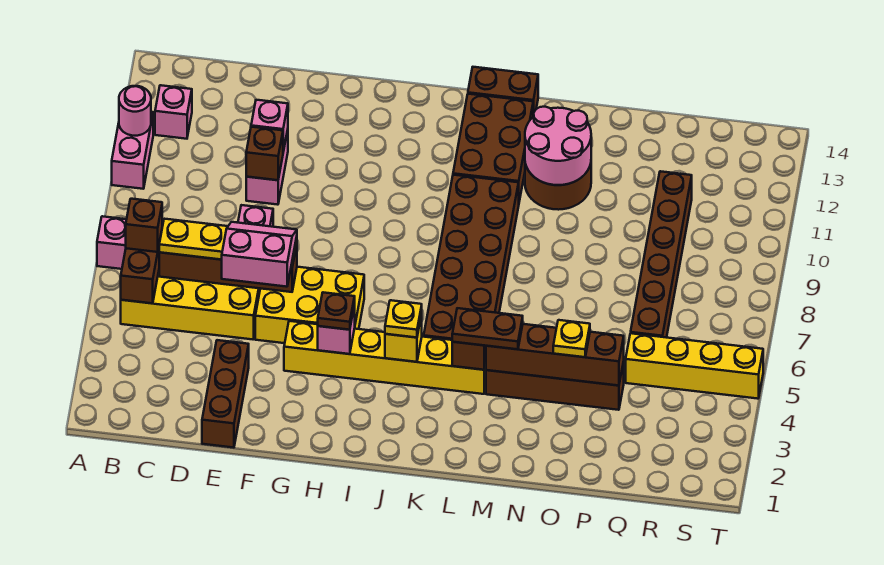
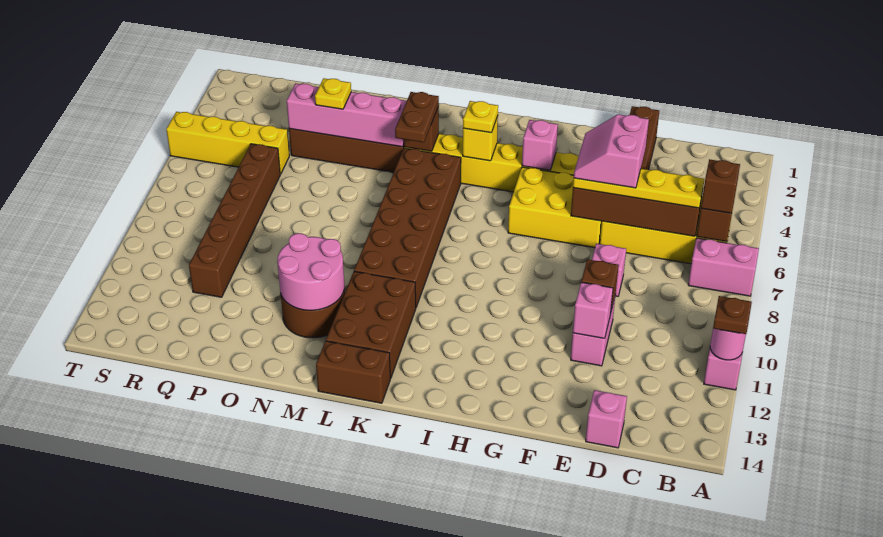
pink 1x1 brick [155,85,192,139] -> pink 1x1 brick moved to [586,390,627,448]
pink 2x2 slope [222,222,297,287] -> pink 2x2 slope turned to [574,114,649,188]
brown 1x1 plate [318,292,355,330] -> brown 1x1 plate moved to [713,296,752,334]
brown 1x2 plate [452,308,523,349] -> brown 1x2 plate turned to [395,92,439,142]
brown 1x4 brick [486,324,624,386] -> pink 1x4 brick [287,83,407,147]

